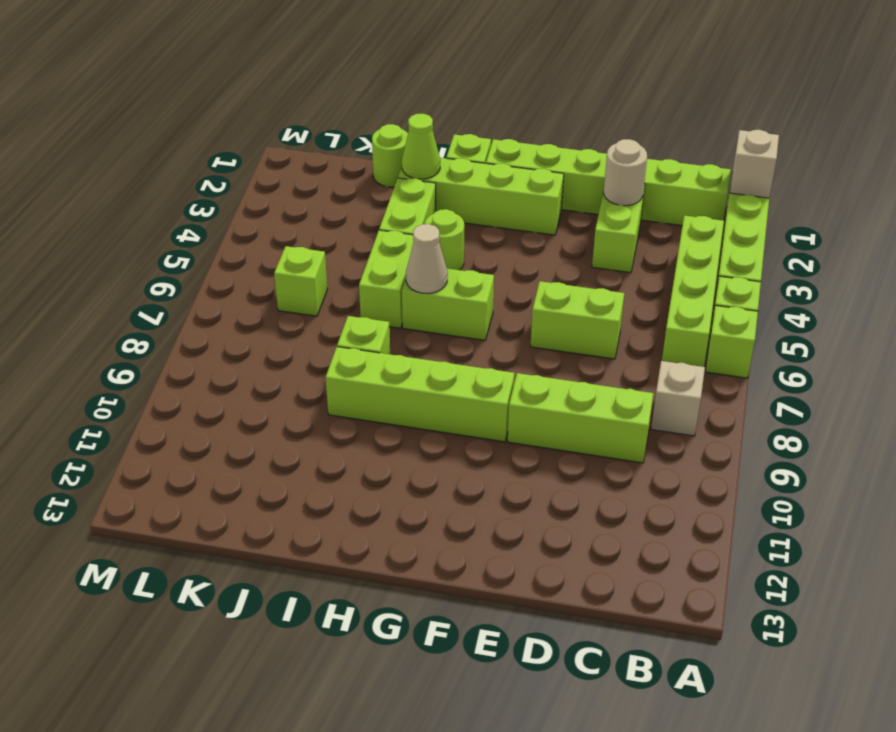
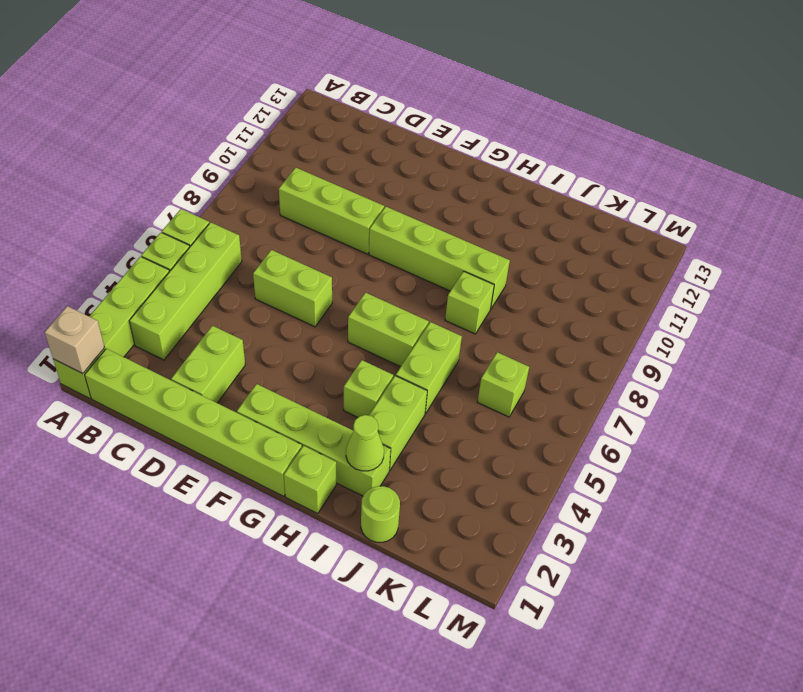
tan 1x1 brick [651,361,705,436] -> none
tan 1x1 round brick [604,139,647,206] -> none
lime 1x1 round brick [425,209,464,270] -> lime 1x1 brick [344,360,393,417]
tan 1x1 cone [406,224,448,294] -> none

